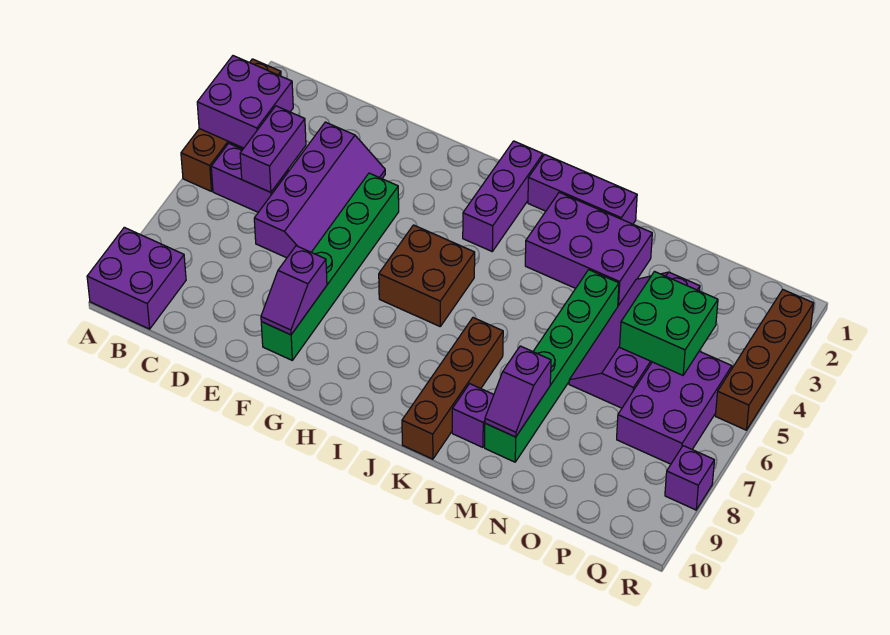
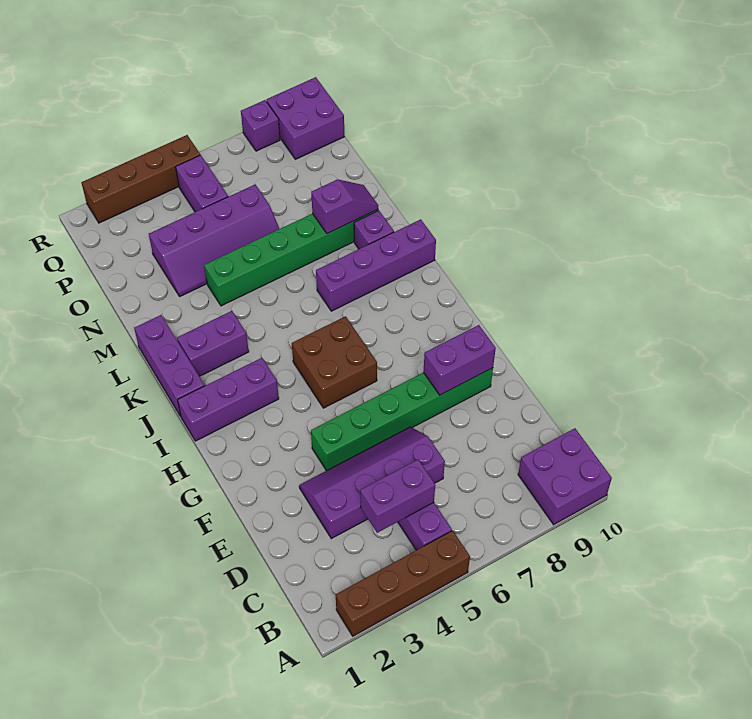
purple 2x2 brick [197,56,293,148] -> purple 2x2 brick moved to [266,77,344,159]
purple 1x2 slope [261,246,327,335] -> purple 1x2 brick [424,325,496,395]
purple 2x3 brick [525,192,652,306] -> purple 1x2 brick [177,311,249,376]
brown 1x4 brick [402,318,503,459] -> purple 1x4 brick [316,219,436,311]
green 2x2 brick [620,272,718,375] -> none
purple 2x3 brick [617,351,732,464] -> purple 1x2 brick [176,155,228,212]

